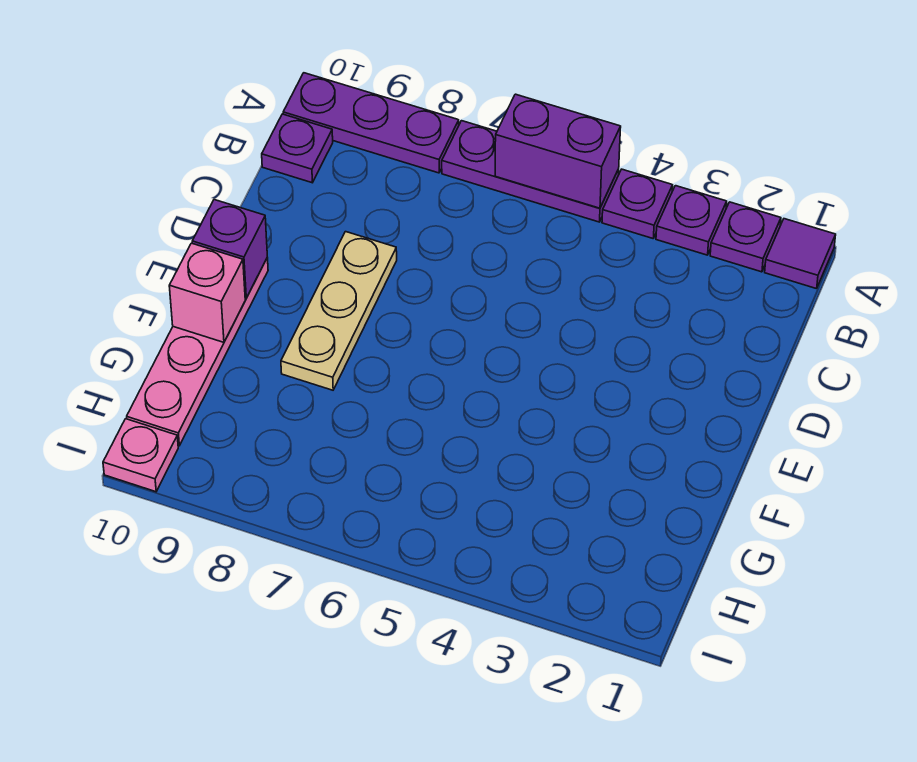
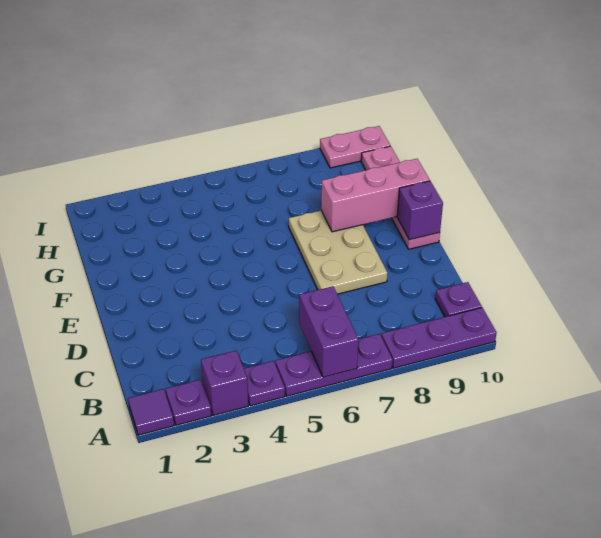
purple 1x1 plate [656,186,727,255] -> purple 1x1 brick [201,351,248,415]
purple 1x2 brick [495,94,621,208] -> purple 1x2 brick turned to [299,286,359,377]
tan 1x3 plate [281,232,397,390] -> tan 2x3 plate [289,211,387,294]
pink 1x1 brick [169,243,245,342] -> pink 1x3 brick [321,159,430,232]
pink 1x1 plate [103,419,178,492] -> pink 1x2 plate [320,126,390,168]

